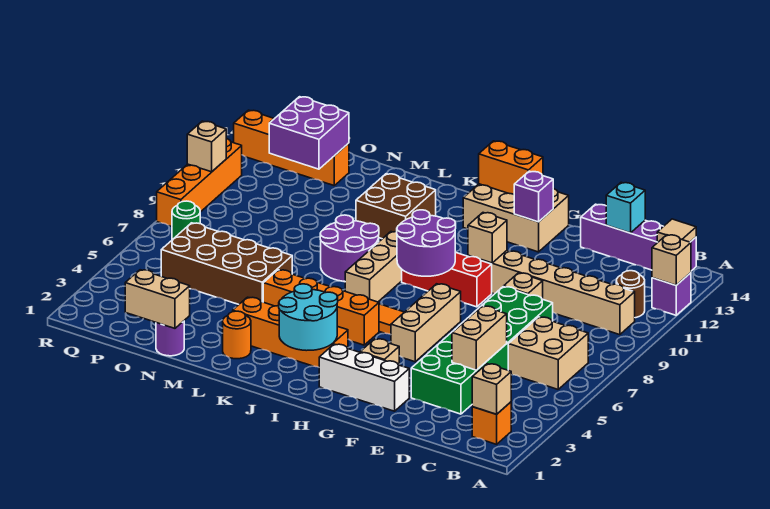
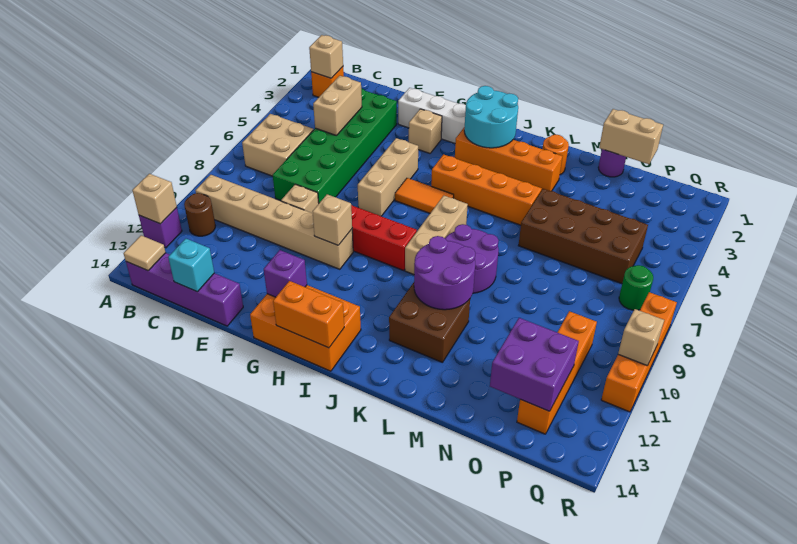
tan 2x3 brick [463,184,569,252] -> orange 2x3 brick [250,285,361,371]
purple 2x2 round brick [397,210,456,276] -> purple 2x2 round brick moved to [414,236,475,310]
orange 1x4 brick [234,110,349,185] -> orange 1x4 brick turned to [517,311,597,434]

